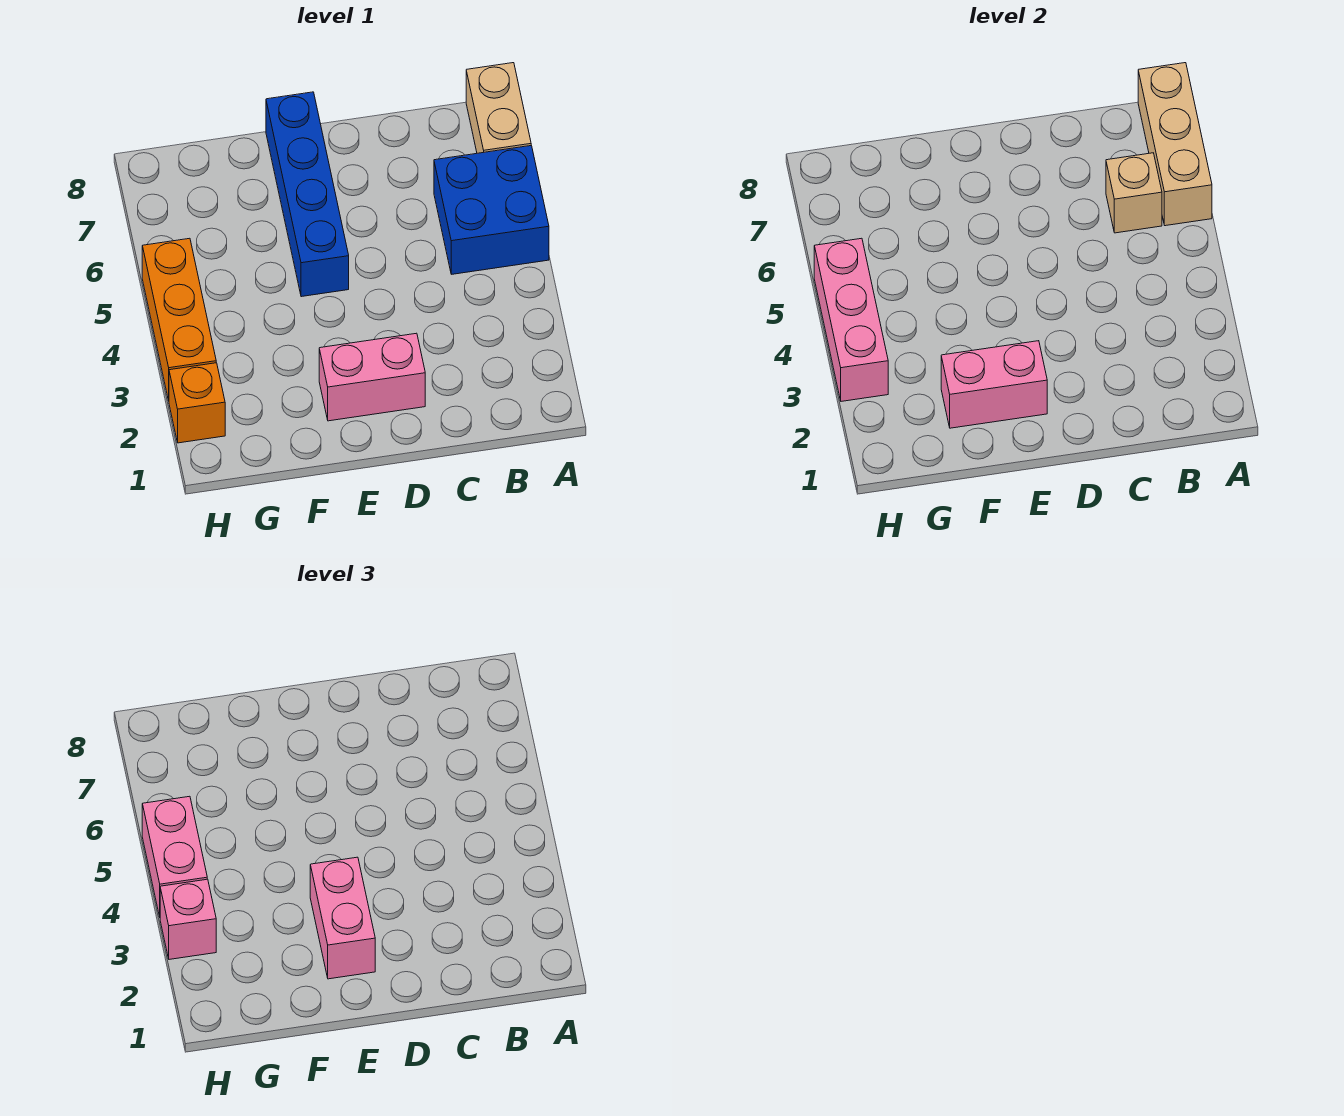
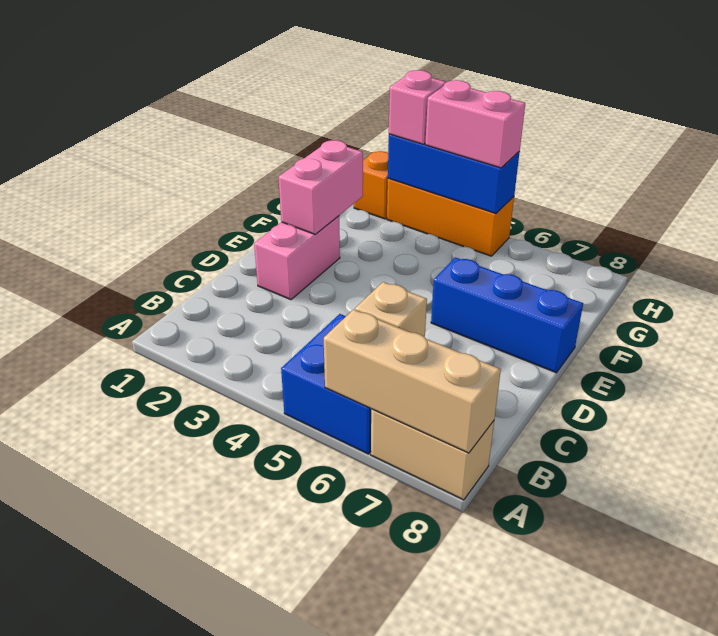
pink 1x2 brick [310,857,375,979] -> none
blue 1x4 brick [266,92,349,297] -> blue 1x3 brick [431,258,583,373]
pink 1x3 brick [814,238,888,401] -> blue 1x3 brick [388,134,520,214]

